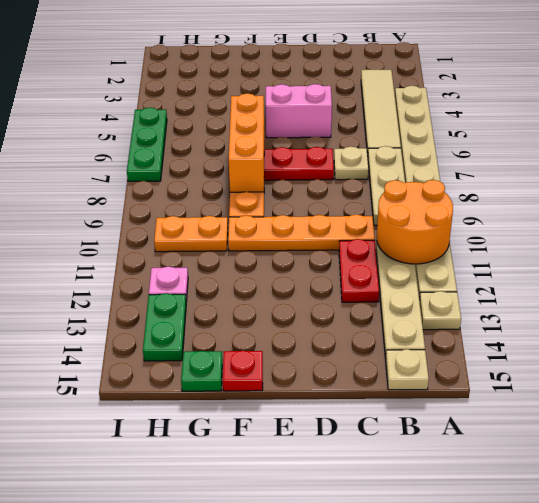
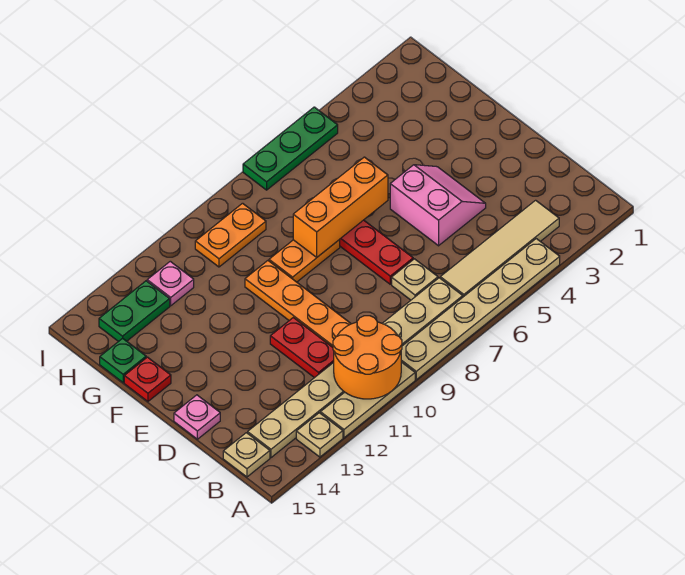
red 1x2 plate [339,239,379,302] -> red 1x2 plate turned to [270,317,334,378]
none -> pink 1x1 plate [174,395,220,439]
orange 1x2 plate [154,216,228,252] -> orange 1x2 plate turned to [195,203,266,267]

